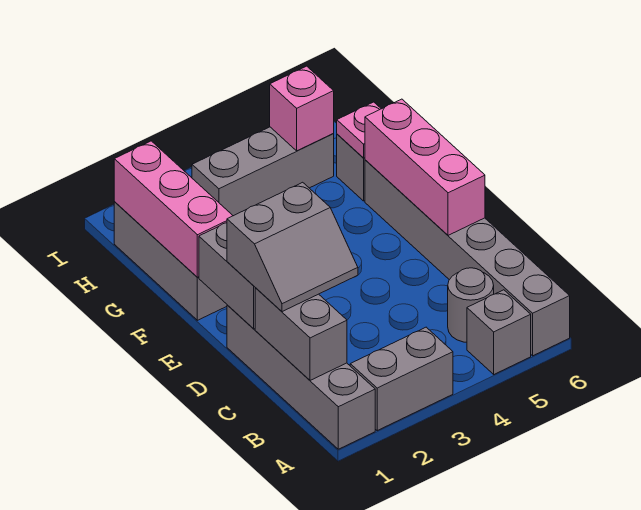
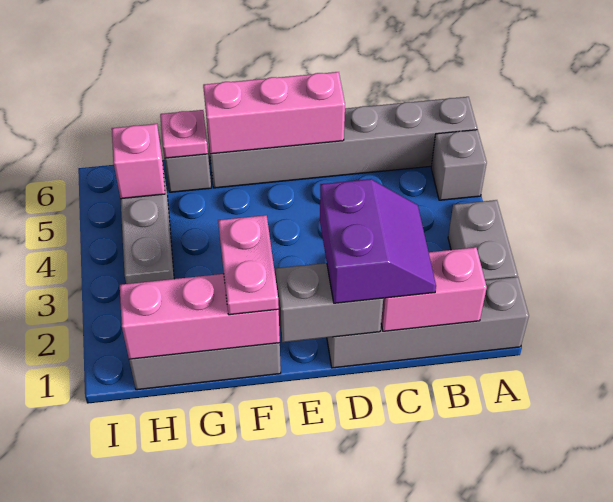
grey 1x2 brick [255,288,347,380] -> pink 1x2 brick [381,247,487,331]
grey 1x1 round brick [448,268,494,342] -> none
grey 2x2 slope [227,182,358,312] -> purple 2x2 slope [320,179,436,303]
none -> pink 1x2 plate [218,215,279,315]

